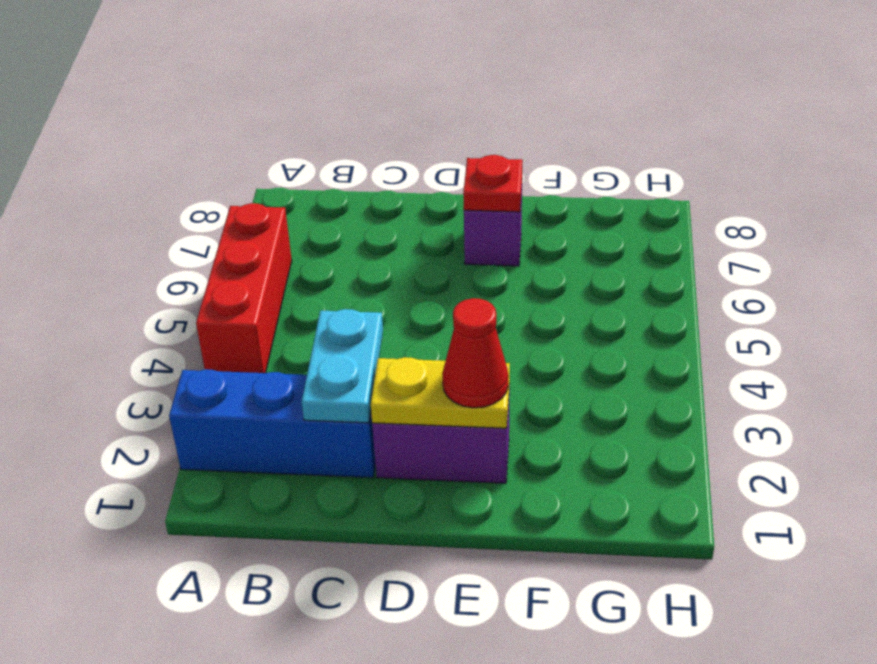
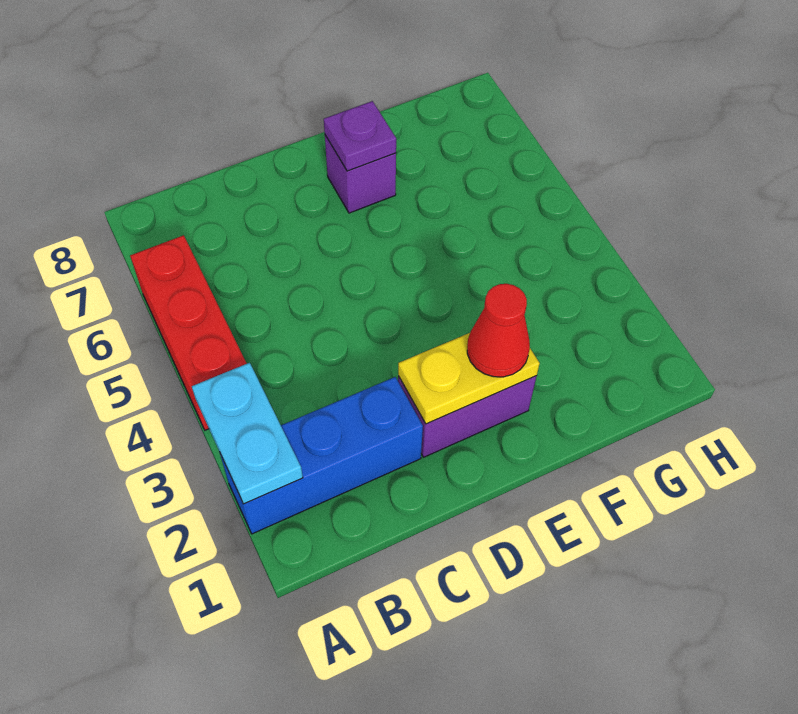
cyan 1x2 plate [302,309,383,423] -> cyan 1x2 plate moved to [192,363,303,504]
red 1x1 plate [463,155,523,212] -> purple 1x1 plate [324,101,396,171]

